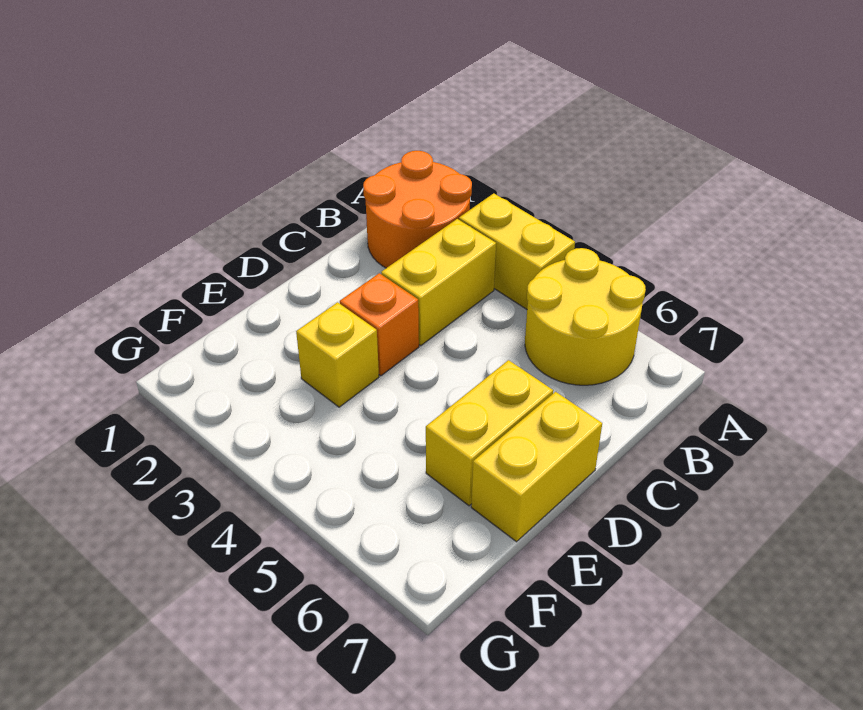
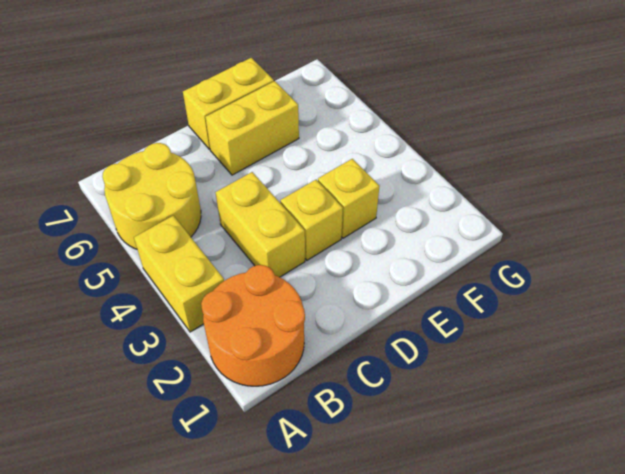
yellow 1x2 brick [381,219,496,346] -> yellow 1x2 brick turned to [216,172,305,277]
orange 1x1 brick [340,273,419,376] -> yellow 1x1 brick [280,180,343,260]

